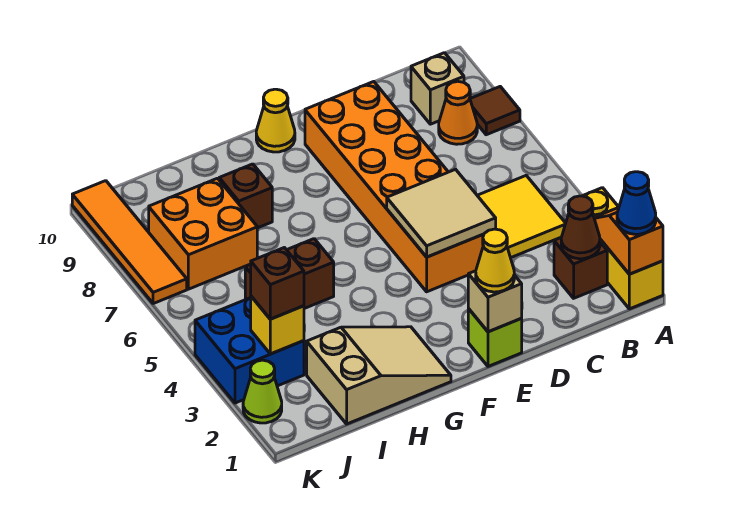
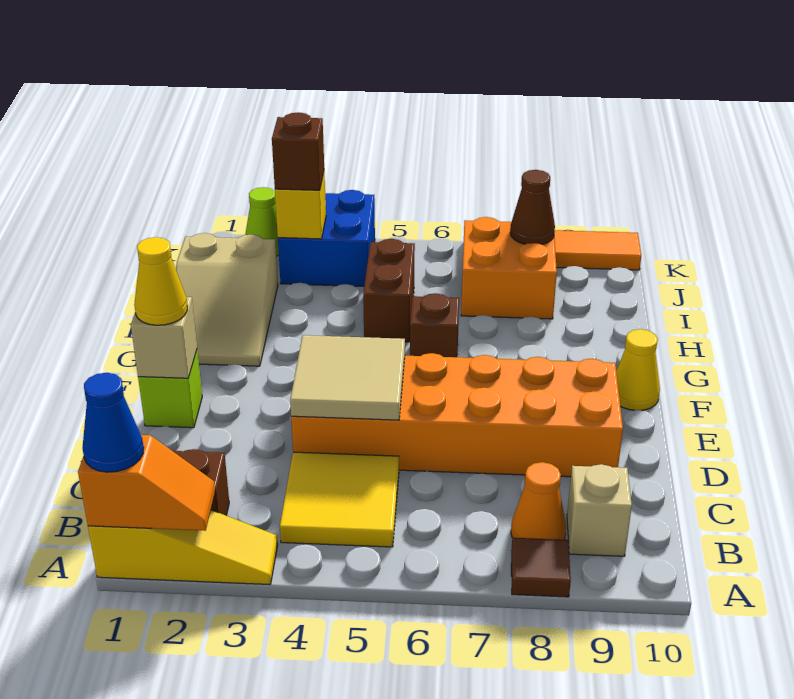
yellow 1x3 brick [583,188,663,309] -> yellow 1x3 slope [88,510,278,585]
brown 1x1 cone [561,196,600,259] -> brown 1x1 cone moved to [510,170,555,244]
brown 1x1 brick [219,164,272,228] -> brown 1x1 brick moved to [410,293,459,357]

